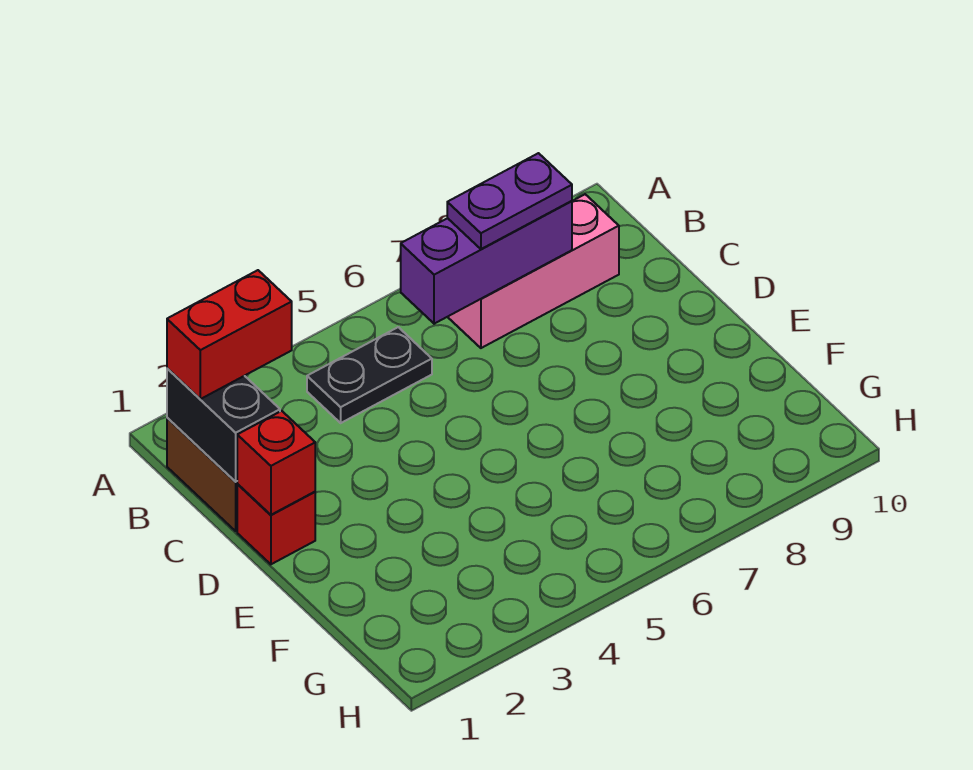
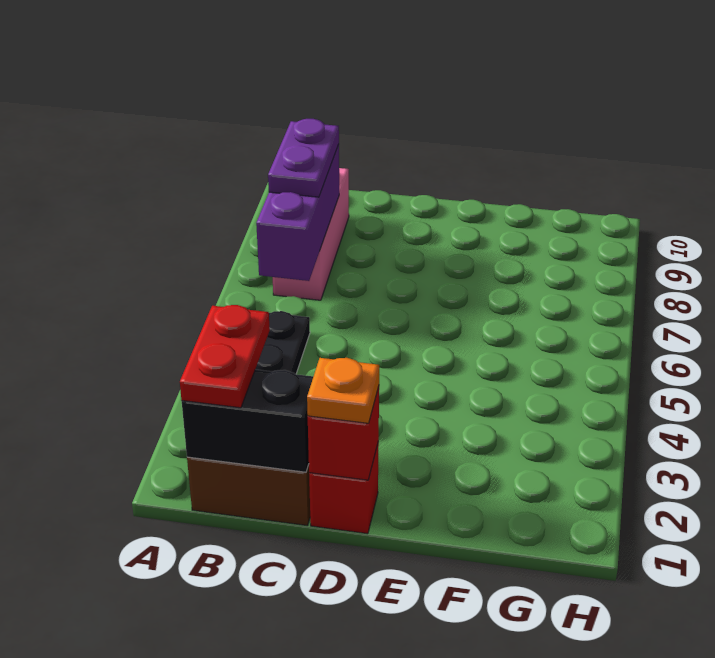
red 1x2 brick [167,270,292,399] -> red 1x2 plate [180,305,270,408]
none -> orange 1x1 plate [307,358,379,423]

